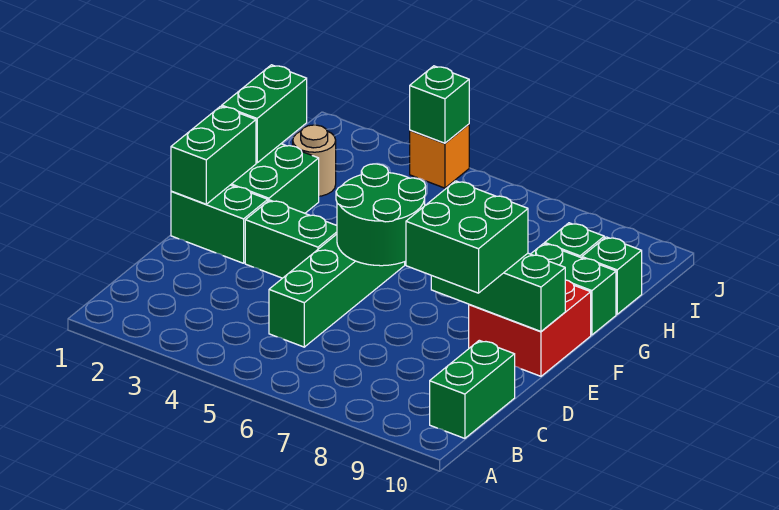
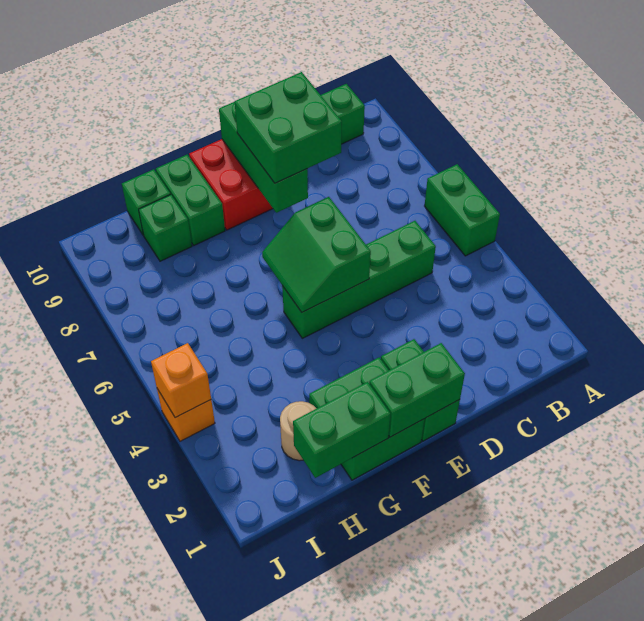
green 1x2 brick [245,200,337,278] -> green 1x2 brick moved to [425,164,500,256]
green 2x2 round brick [336,164,426,266] -> green 2x2 slope [262,197,371,312]
green 1x1 brick [410,66,469,143] -> orange 1x1 brick [151,343,211,418]

